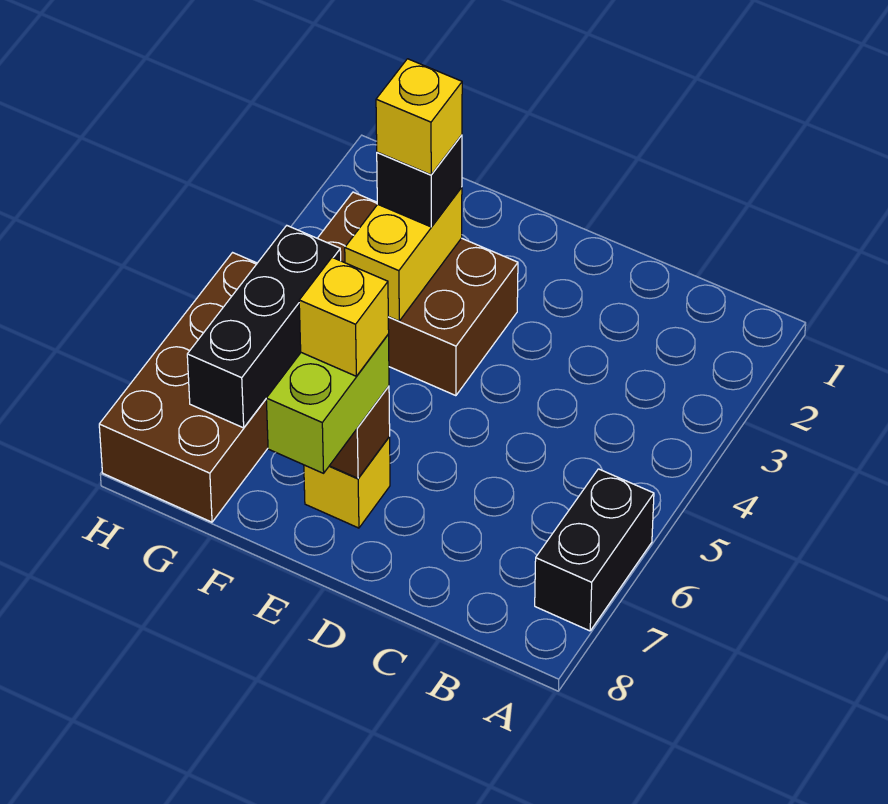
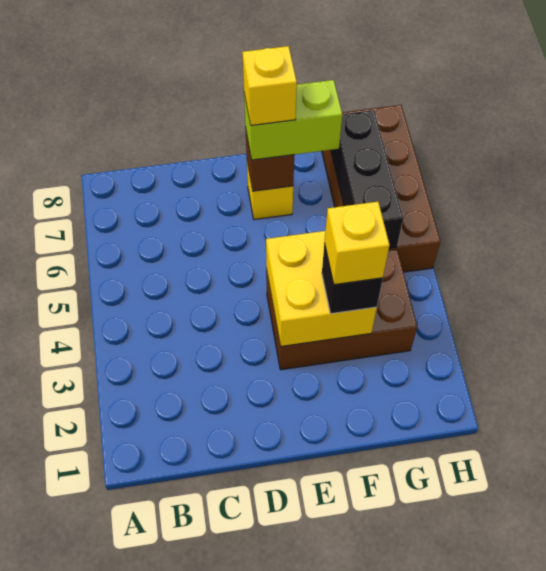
black 1x2 brick [535,469,654,631] -> none
lime 1x2 brick [266,334,389,473] -> lime 1x2 brick turned to [244,80,342,160]
yellow 1x2 brick [345,187,462,321] -> yellow 2x2 brick [266,231,377,346]

